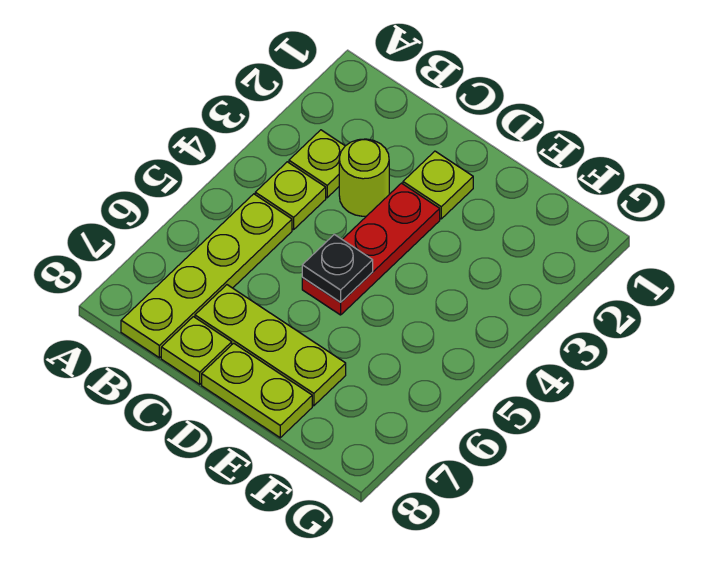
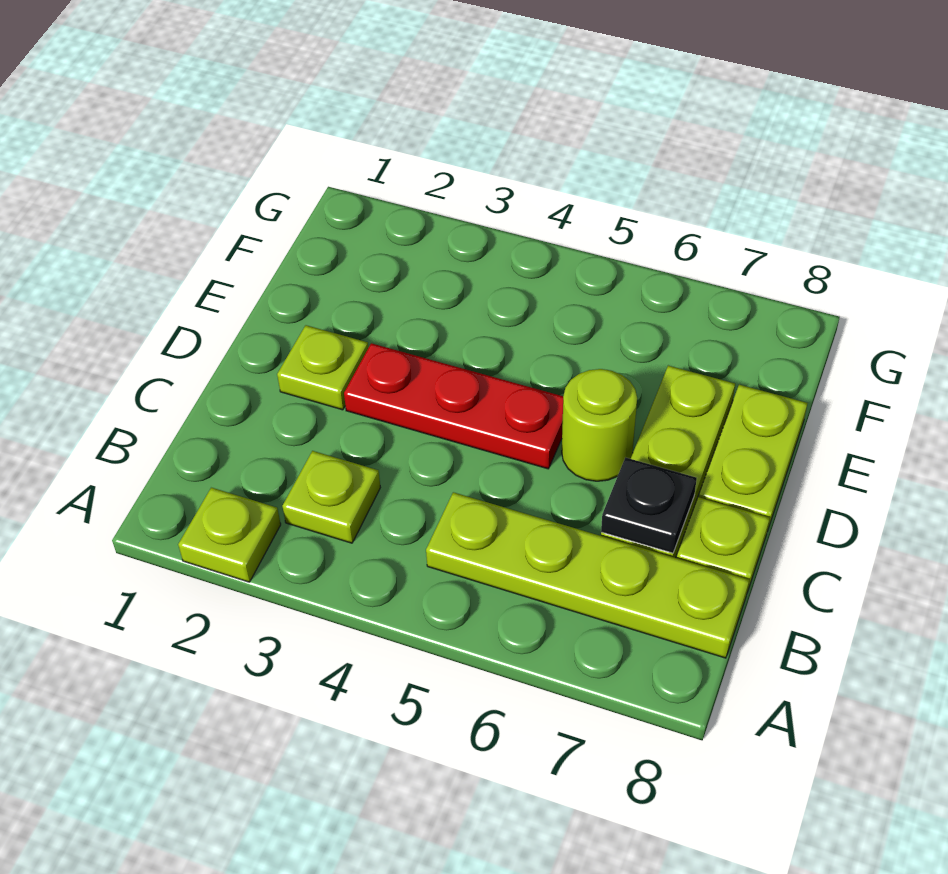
lime 1x1 plate [255,162,326,230] -> lime 1x1 plate moved to [178,488,281,582]
lime 1x1 round brick [339,139,389,216] -> lime 1x1 round brick moved to [562,369,637,481]
black 1x1 plate [302,234,373,302] -> black 1x1 plate moved to [601,458,697,553]

